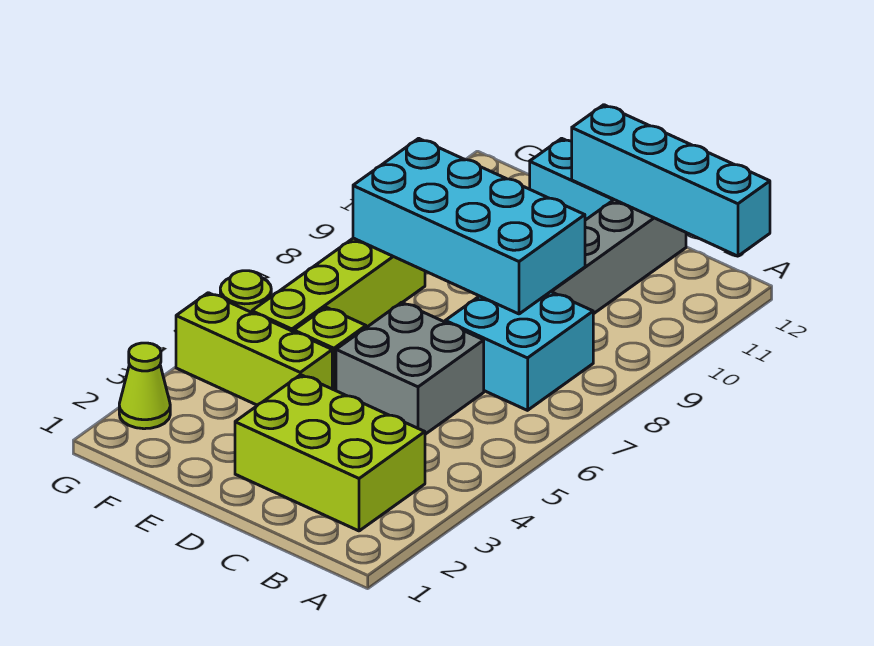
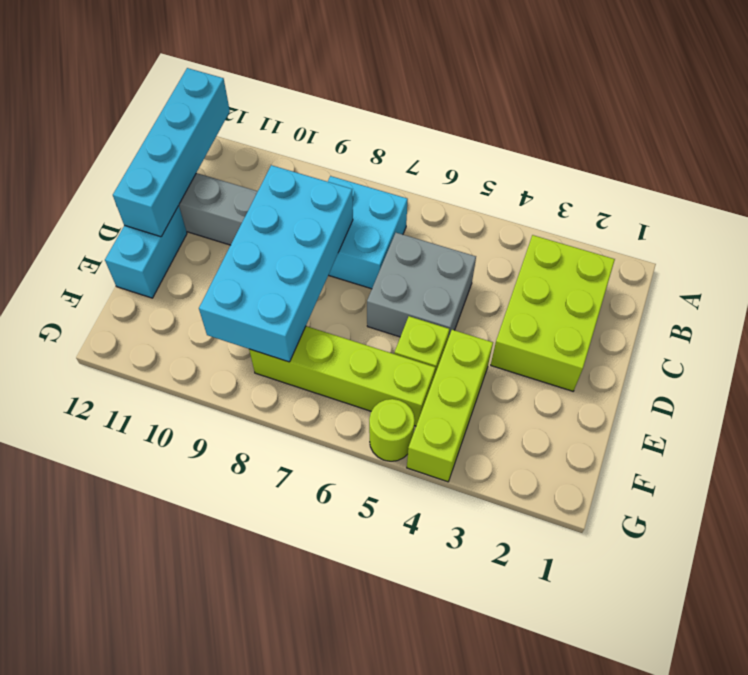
lime 1x1 cone [119,343,170,429] -> none

